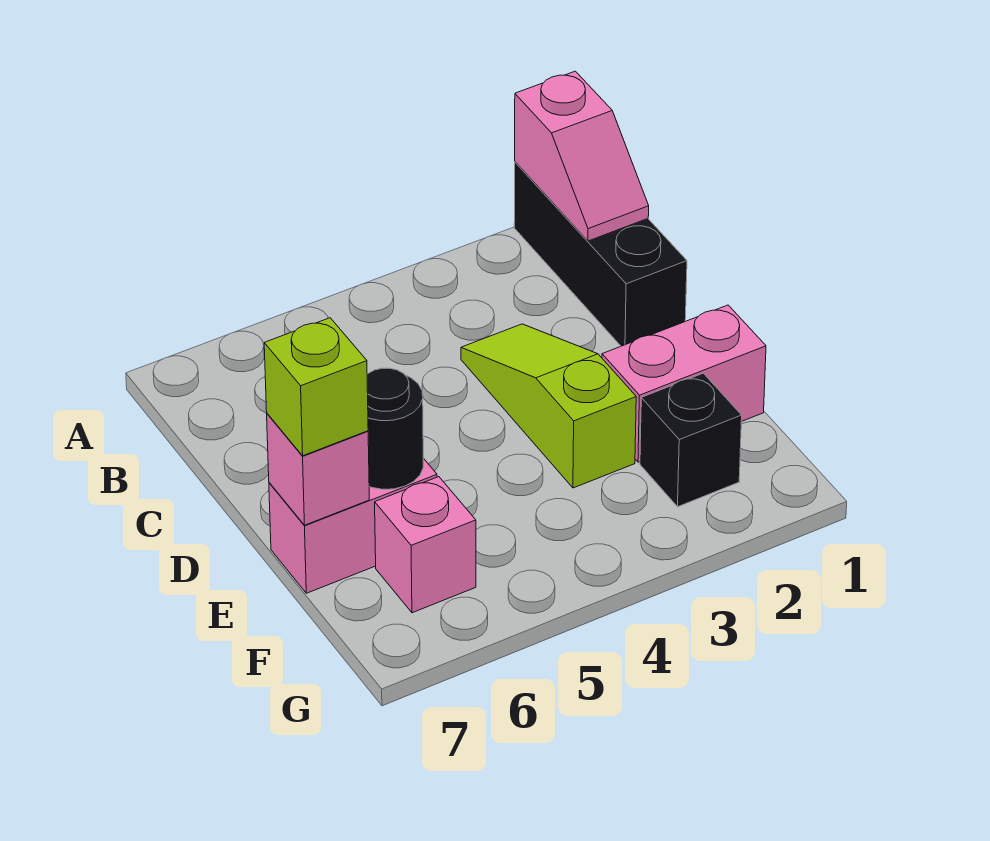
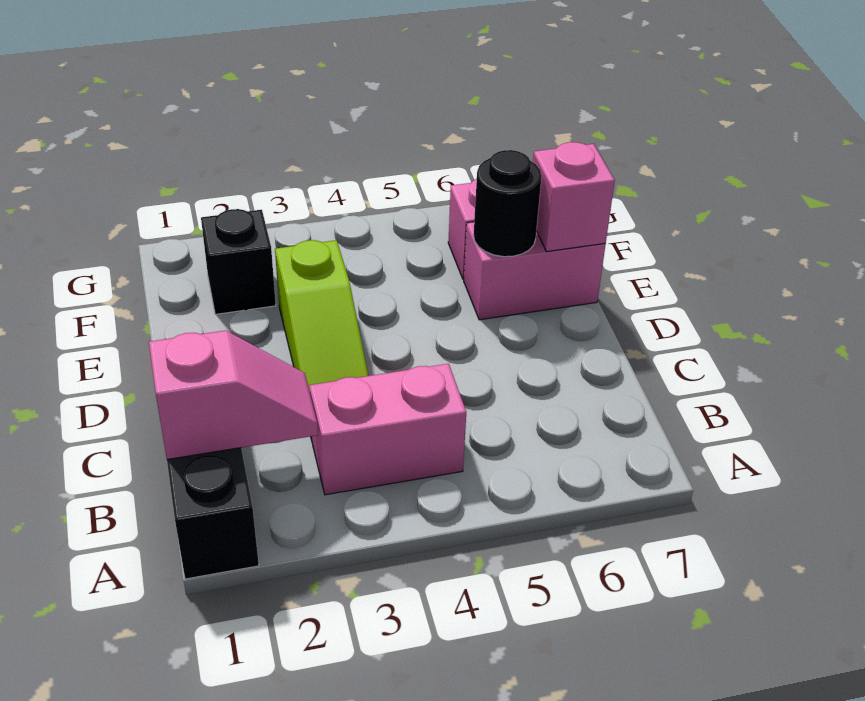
pink 1x2 slope [515,71,649,241] -> pink 1x2 slope turned to [149,331,318,459]
pink 1x2 brick [602,305,766,462] -> pink 1x2 brick moved to [309,364,466,495]
lime 1x1 brick [264,318,368,456] -> none

